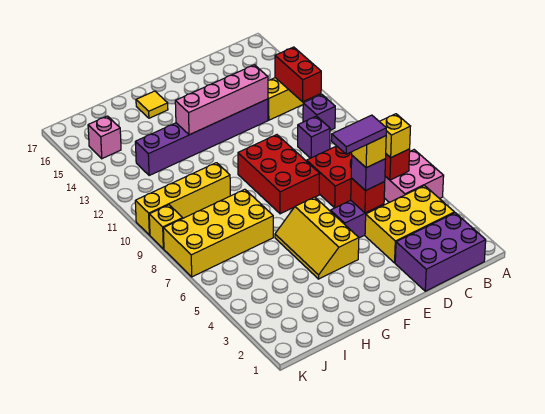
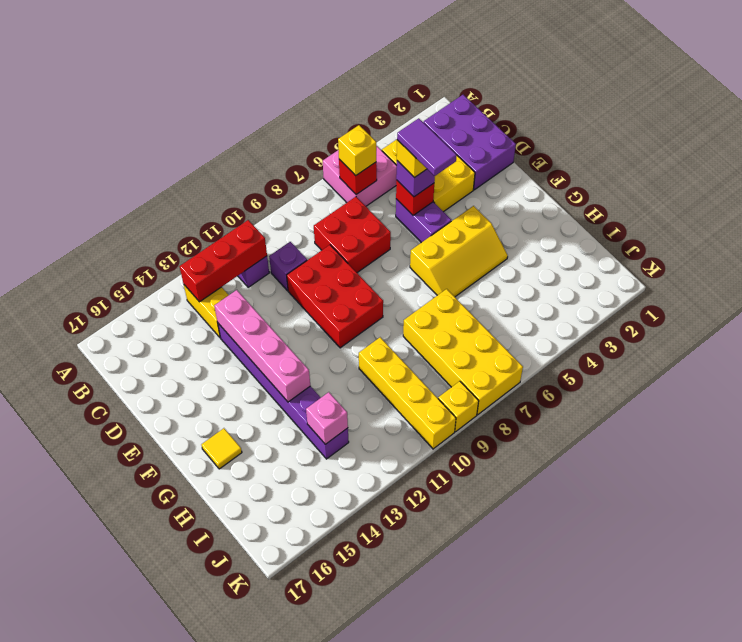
red 1x2 brick [275,47,321,102] -> red 1x3 brick [180,220,267,302]
red 2x3 brick [238,135,320,214] -> red 2x3 brick turned to [287,245,383,348]
pink 1x1 brick [88,116,121,159] -> pink 1x1 brick moved to [306,392,348,444]

